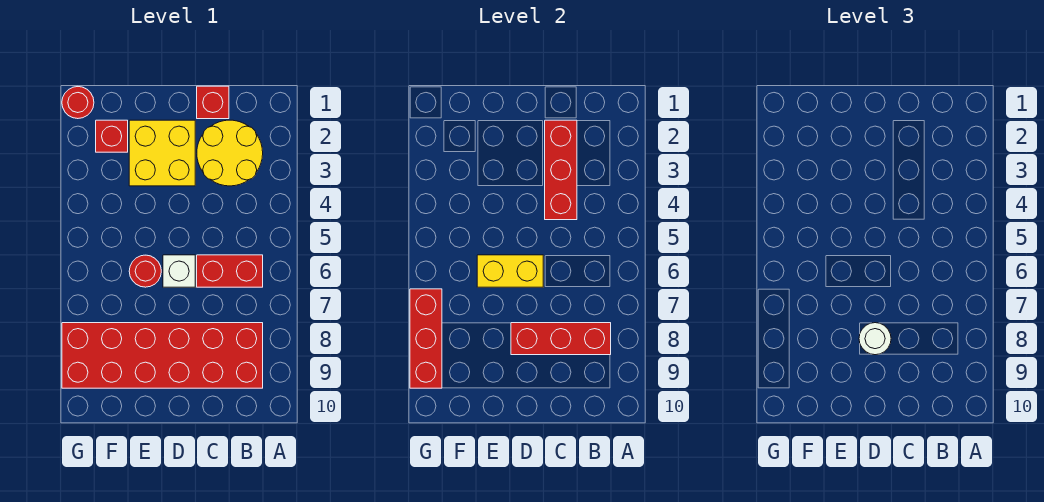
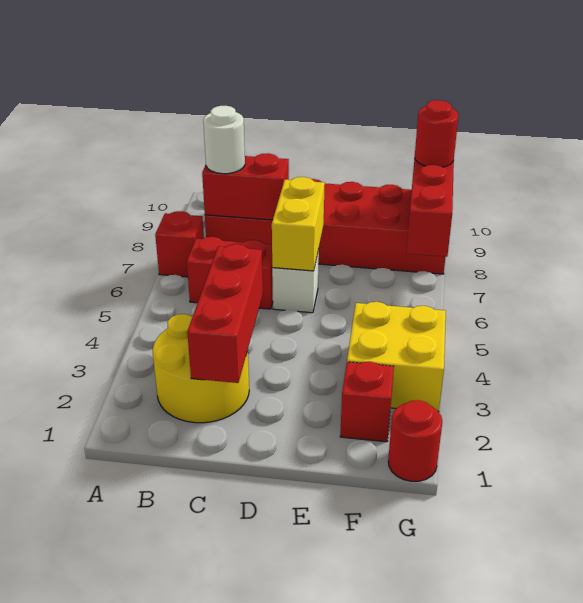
red 1x3 brick [511,323,611,355] -> red 1x2 brick [202,153,289,220]
red 1x1 brick [197,86,229,119] -> red 1x1 brick moved to [155,211,204,277]
yellow 2x2 brick [129,120,195,186] -> yellow 2x2 brick moved to [347,302,446,412]
yellow 1x2 brick [477,255,543,287] -> yellow 1x2 brick turned to [272,177,325,271]
white 1x1 round brick [859,323,891,355] -> white 1x1 round brick moved to [203,106,245,174]
red 1x1 round brick [129,255,161,287] -> red 1x1 round brick moved to [415,100,459,167]

